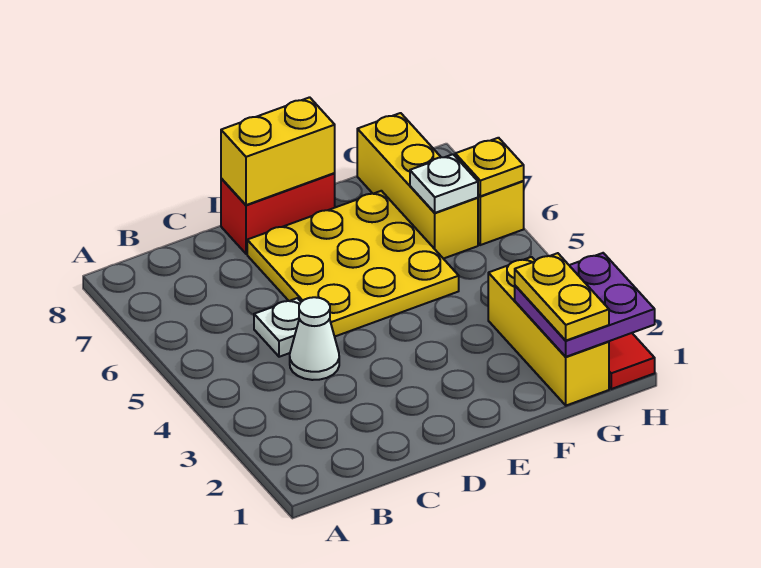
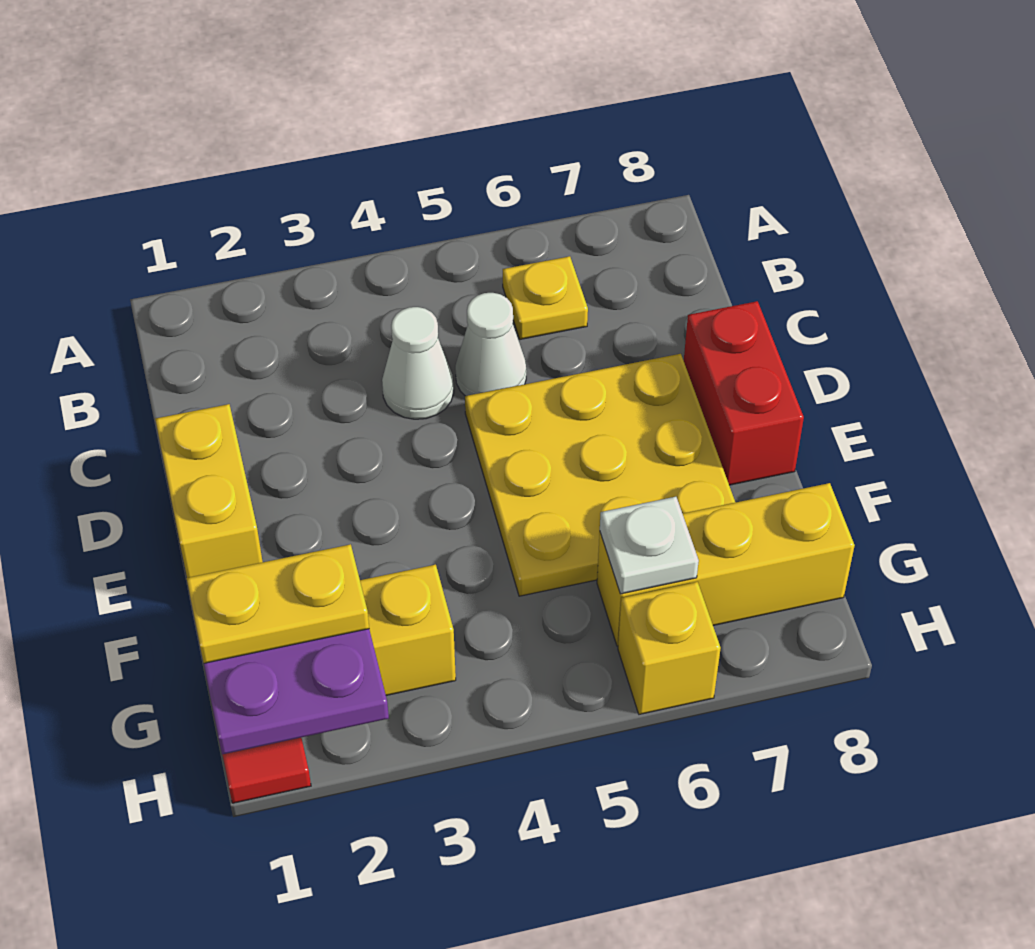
white 1x1 plate [254,298,301,357] -> white 1x1 cone [455,293,526,396]
yellow 1x2 brick [221,97,335,205] -> yellow 1x2 brick moved to [155,404,263,578]
yellow 1x1 plate [455,138,524,196] -> yellow 1x1 plate moved to [503,256,588,339]

